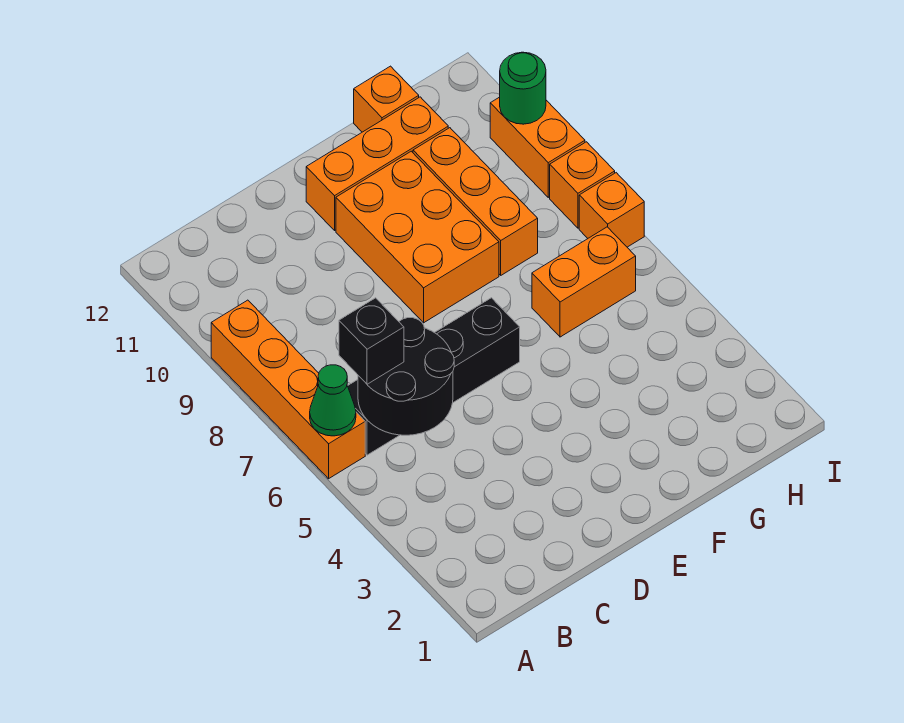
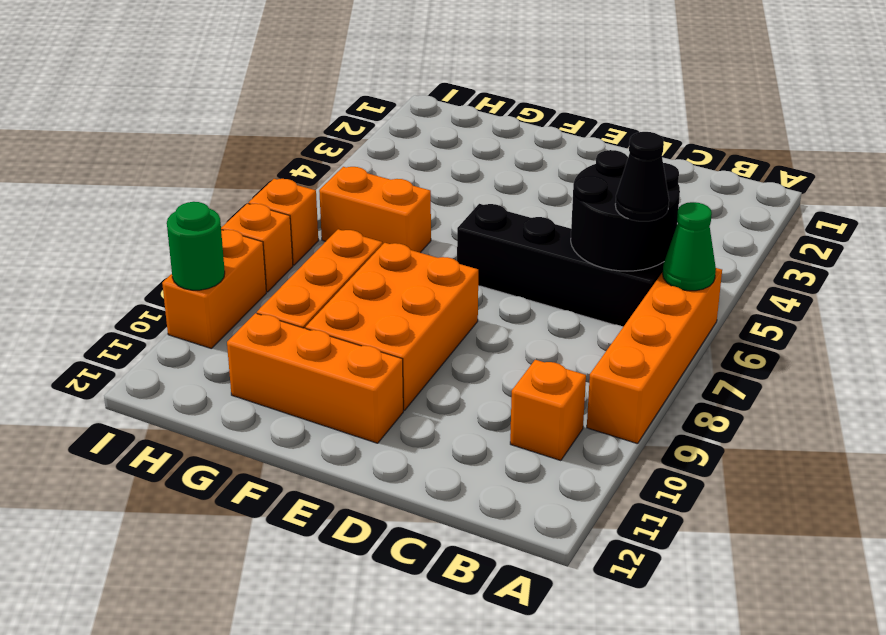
black 1x1 brick [339,298,404,384] -> black 1x1 cone [615,132,669,221]
orange 1x1 brick [354,66,419,132] -> orange 1x1 brick moved to [510,360,586,461]

